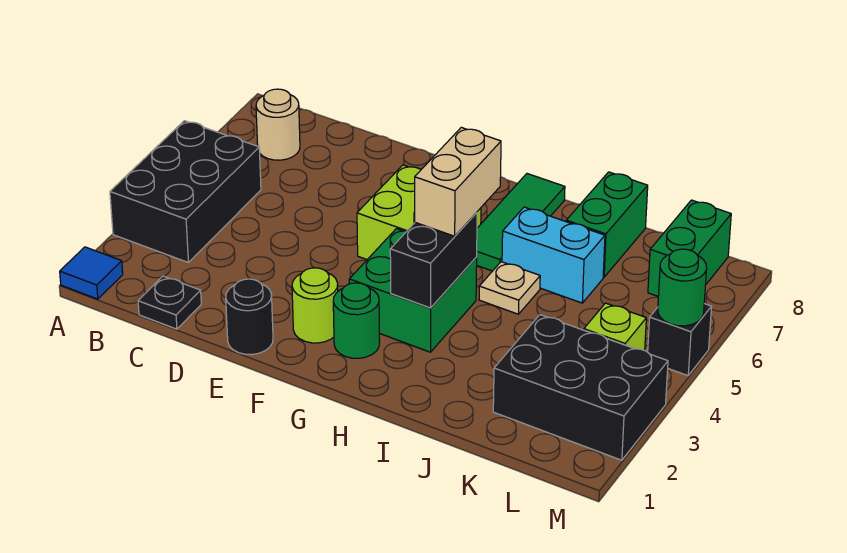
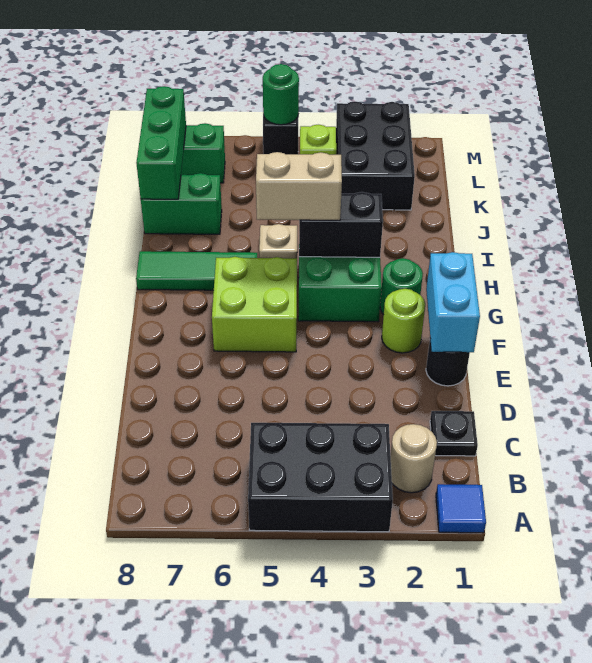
tan 1x1 round brick [256,89,300,160] -> tan 1x1 round brick moved to [391,424,437,493]
cyan 1x2 brick [502,207,605,303] -> cyan 1x2 brick moved to [426,252,480,352]
none -> green 1x3 brick [136,86,186,199]

